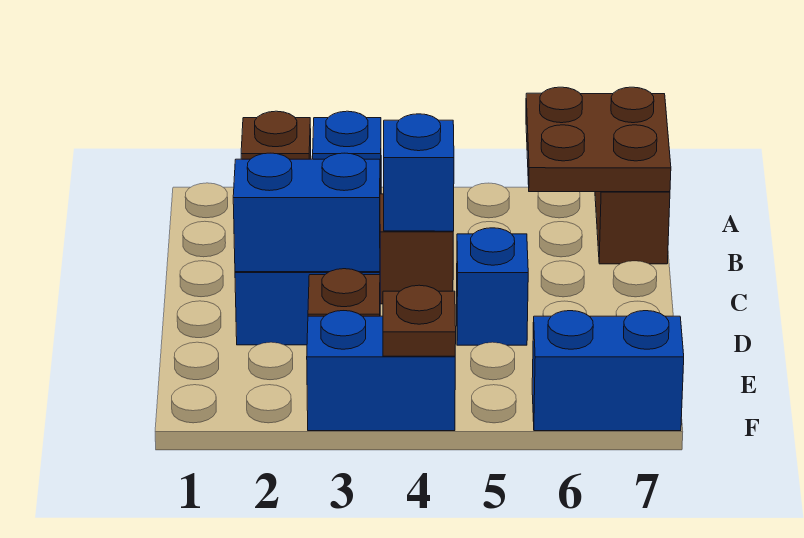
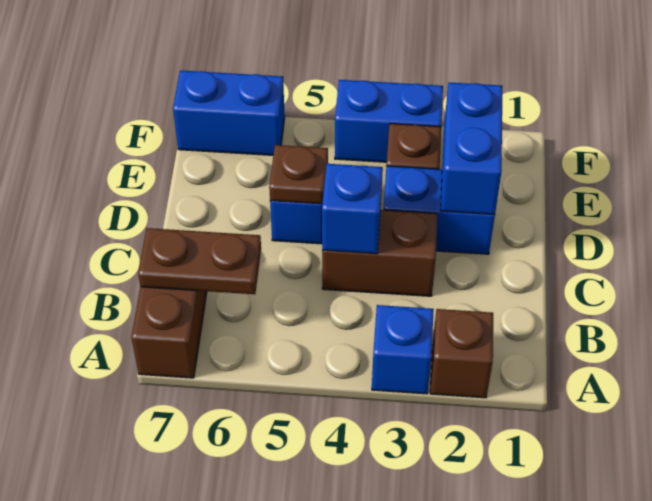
brown 2x2 plate [526,87,671,192] -> brown 1x2 plate [138,228,261,294]
blue 1x2 brick [233,153,380,272] -> blue 1x2 brick turned to [441,83,503,214]
brown 1x1 plate [383,285,456,356] -> brown 1x1 plate moved to [269,145,328,204]

